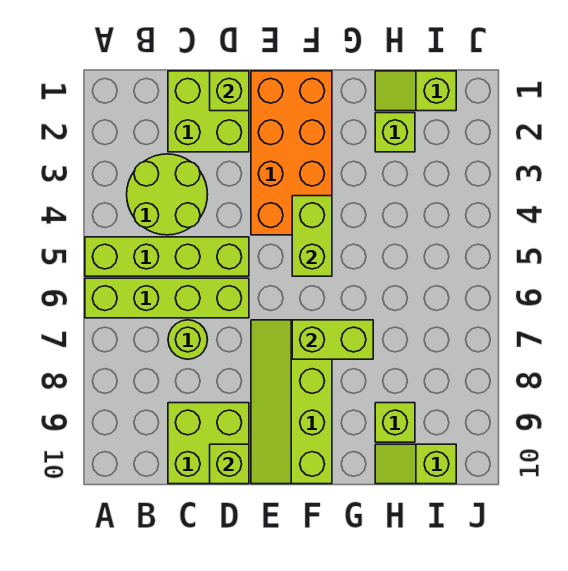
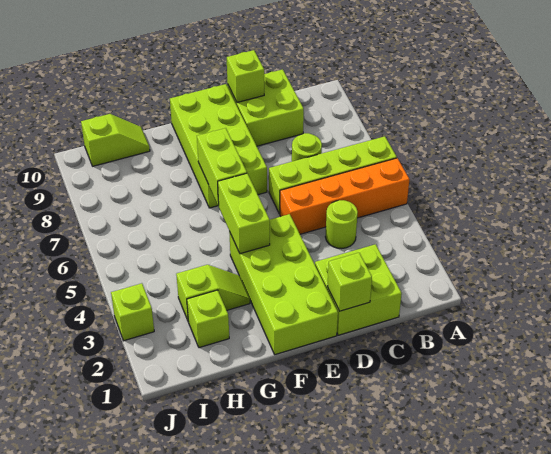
lime 1x4 brick [85,237,249,276] -> orange 1x4 brick [280,158,410,234]
lime 2x2 round brick [127,154,208,235] -> lime 1x1 round brick [326,200,358,249]
orange 2x4 brick [251,71,332,235] -> lime 2x4 brick [229,214,338,355]
lime 2x4 slope [251,320,332,484] -> lime 2x4 brick [170,84,267,208]
lime 1x2 brick [292,320,373,359] -> lime 1x2 brick turned to [197,128,247,206]
lime 1x2 slope [375,71,456,111] -> lime 1x2 slope moved to [176,265,250,322]
lime 1x1 brick [375,403,415,442] -> lime 1x1 brick moved to [111,283,154,341]

